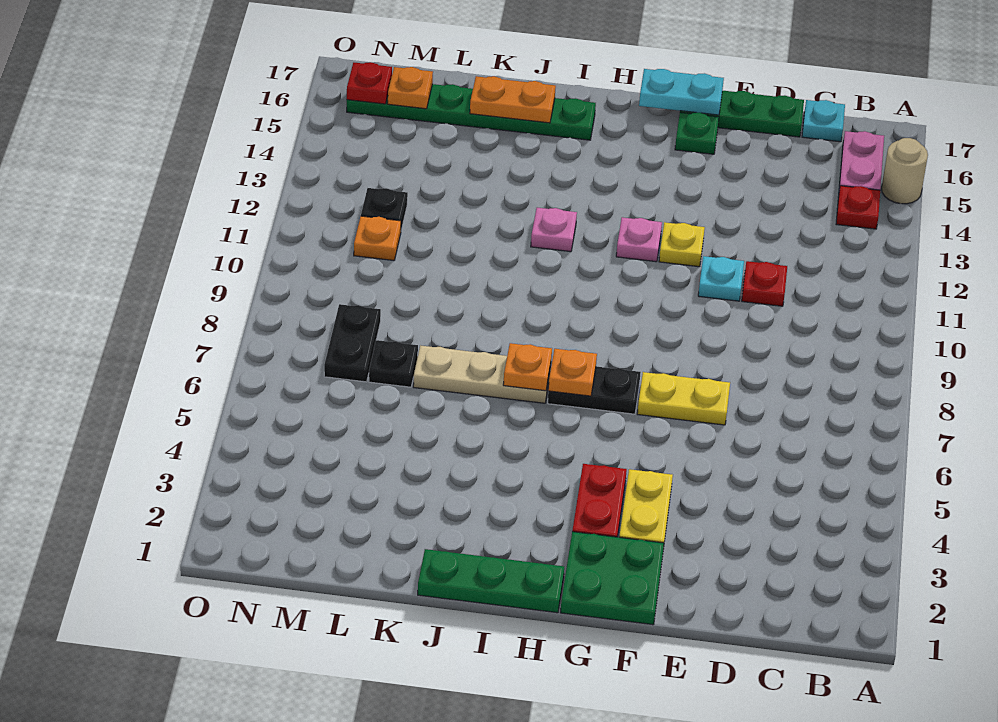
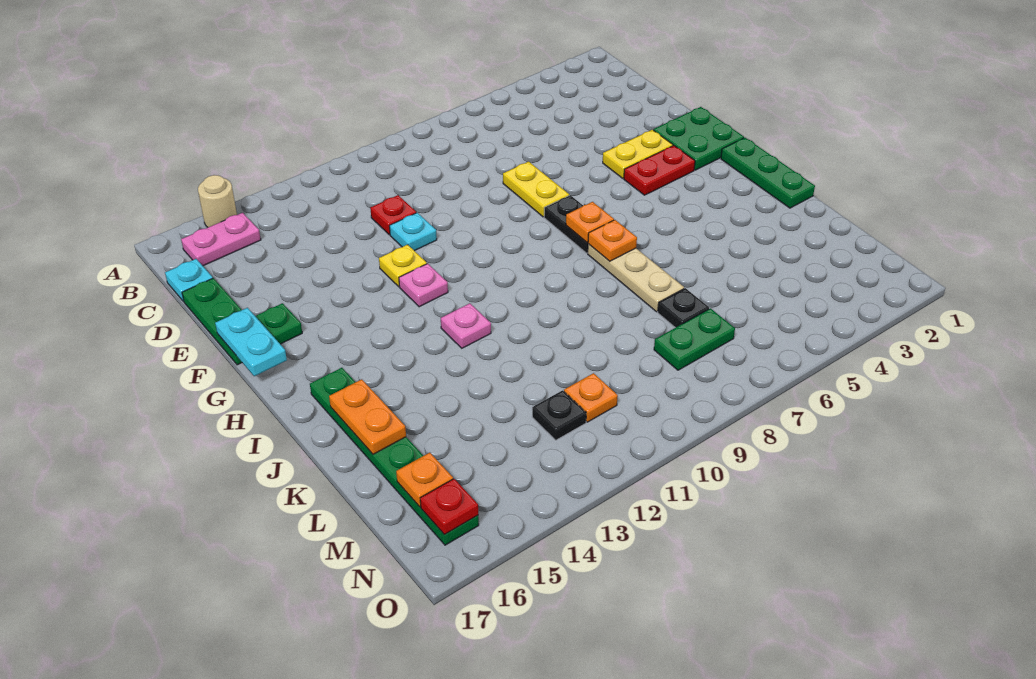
red 1x1 plate [836,186,880,229] -> none
black 1x2 plate [324,304,381,382] -> green 1x2 plate [654,308,735,370]

